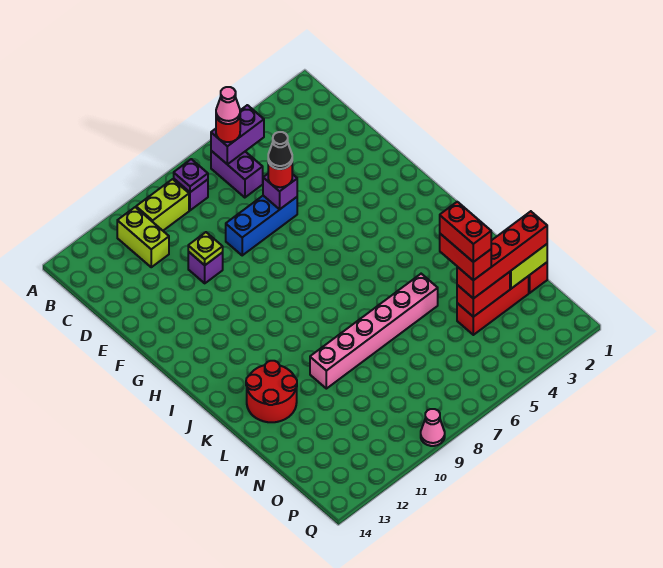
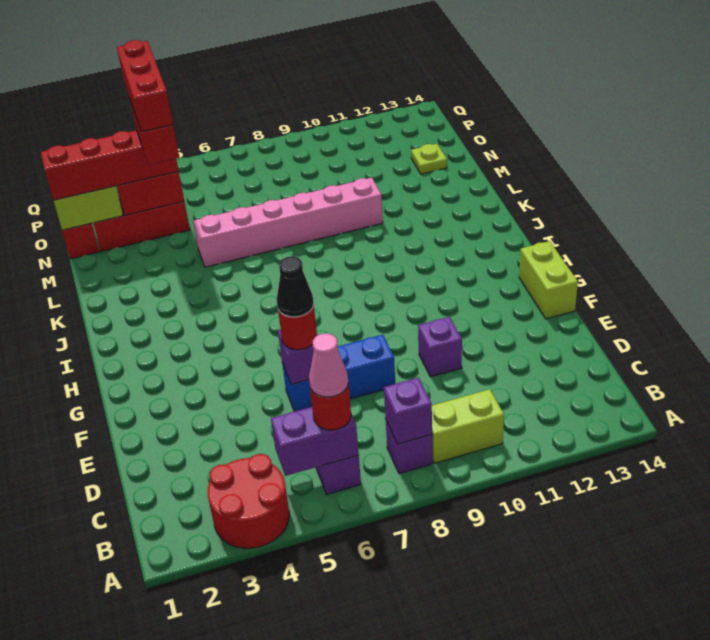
purple 1x1 plate [174,159,208,192] -> purple 1x1 brick [384,378,432,444]
lime 1x2 brick [117,207,169,267] -> lime 1x2 brick moved to [519,241,578,319]
lime 1x1 plate [188,232,223,265] -> lime 1x1 plate moved to [411,144,447,174]
red 2x2 round brick [246,361,297,422] -> red 2x2 round brick moved to [208,454,289,548]
red 1x2 brick [440,202,491,262] -> red 1x3 brick [117,40,173,132]
pink 1x1 cone [421,409,445,446] -> none

